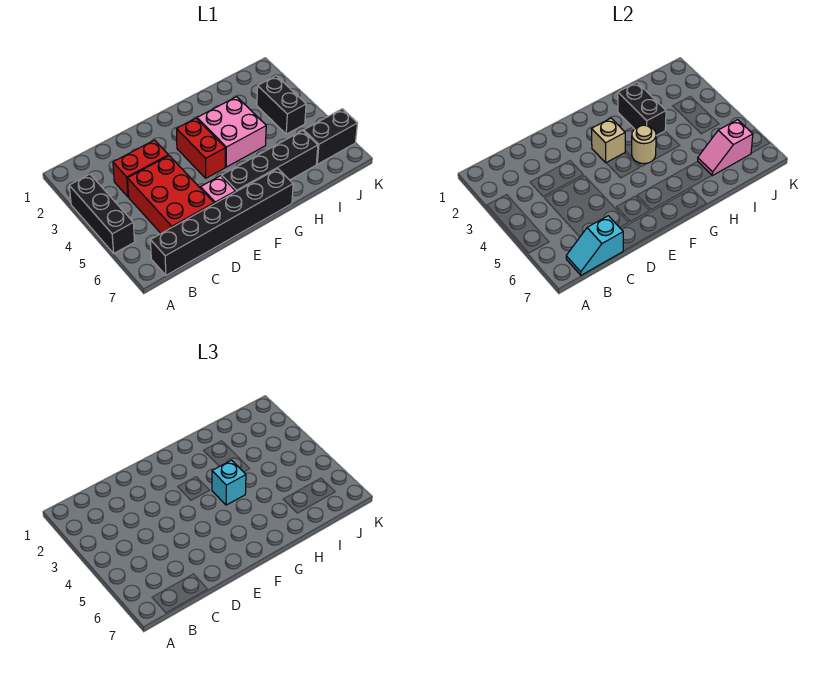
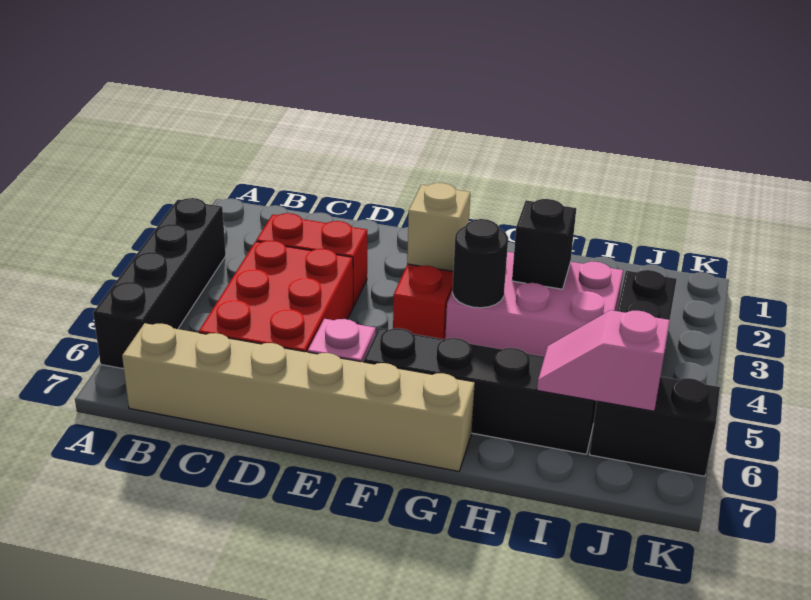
black 1x3 brick [69,174,135,253] -> black 1x4 brick [93,198,226,369]
black 1x6 brick [150,169,293,275] -> tan 1x6 brick [122,323,475,471]
cyan 1x2 slope [566,216,623,275] -> none
pink 2x2 brick [197,97,266,167] -> pink 2x3 brick [445,252,623,357]
tan 1x1 round brick [632,125,656,164] -> black 1x1 round brick [452,219,508,308]
cyan 1x1 brick [212,460,246,505] -> none
black 1x2 brick [618,82,666,136] -> black 1x1 brick [512,199,576,289]

